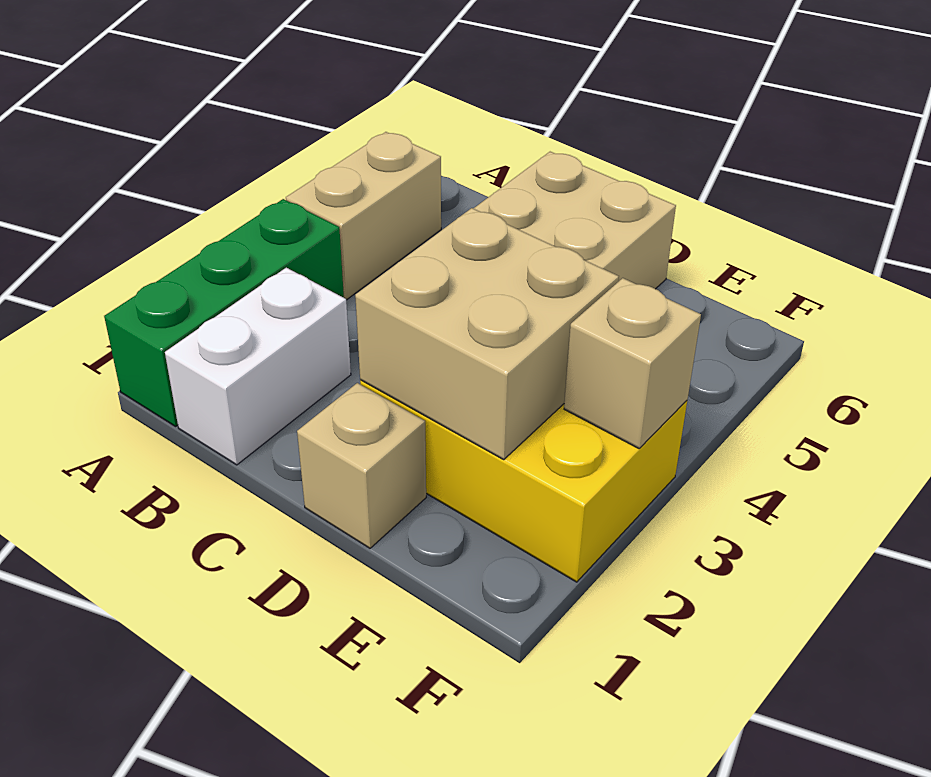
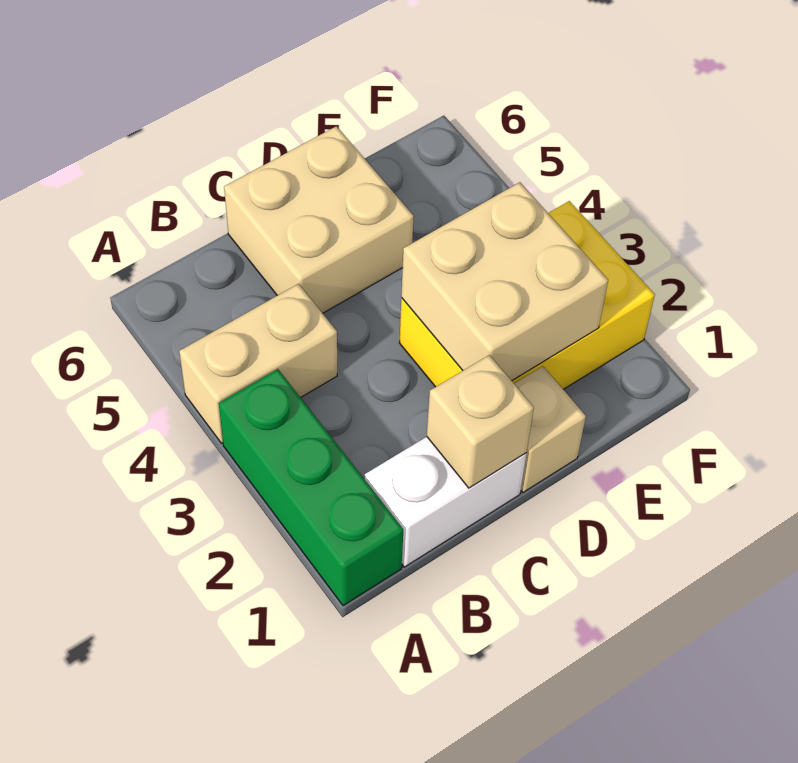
tan 1x2 brick [286,132,441,300] -> tan 1x2 brick turned to [179,284,337,443]
white 1x2 brick [165,268,351,465] -> white 1x2 brick turned to [365,437,527,567]
tan 1x1 brick [564,278,701,448] -> tan 1x1 brick moved to [427,355,534,488]

